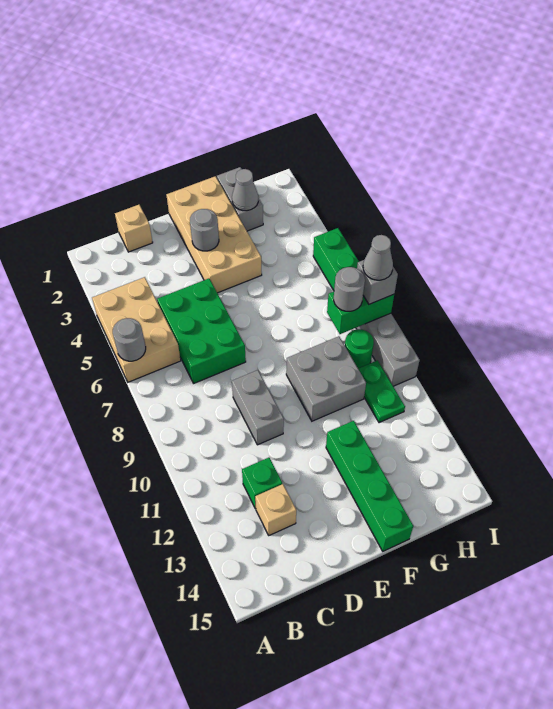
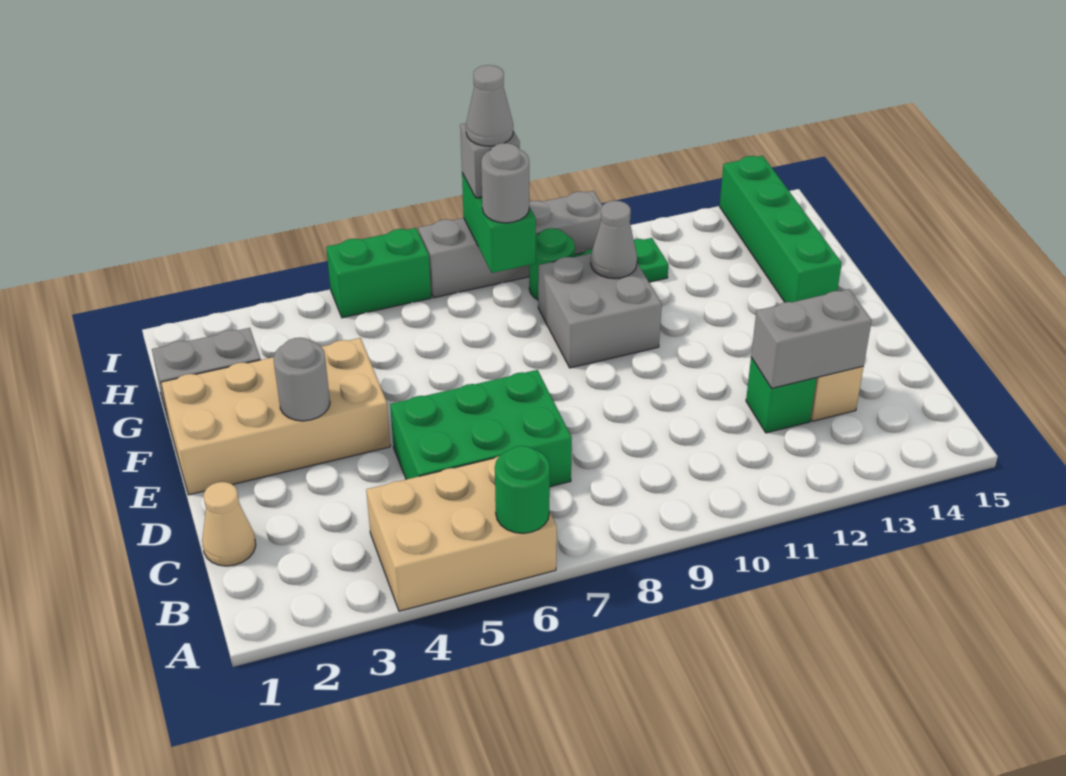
grey 1x1 round brick [113,318,146,361] -> green 1x1 round brick [495,446,550,533]
tan 1x1 brick [115,205,153,252] -> tan 1x1 cone [202,482,256,566]
grey 1x2 brick [232,370,284,445] -> grey 1x2 brick moved to [751,289,872,388]
green 1x4 brick [326,421,413,551] -> green 1x4 brick turned to [720,156,842,302]
grey 1x1 cone [232,169,258,211] -> grey 1x1 cone moved to [591,201,637,279]

